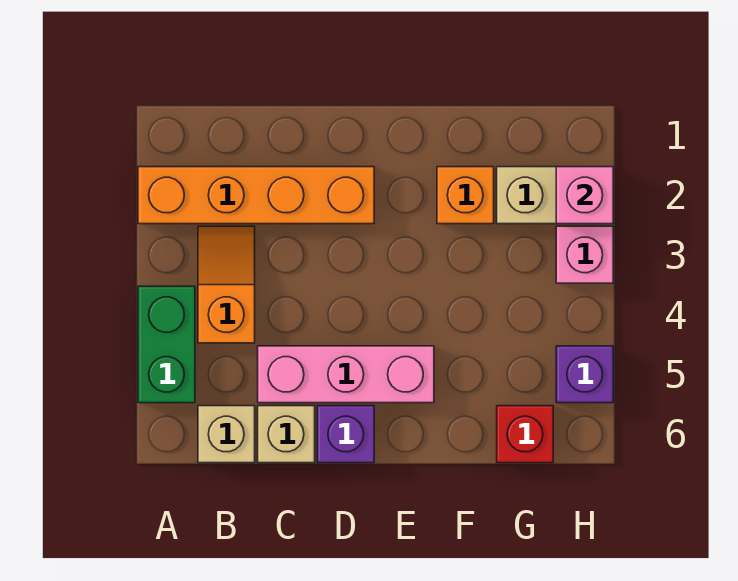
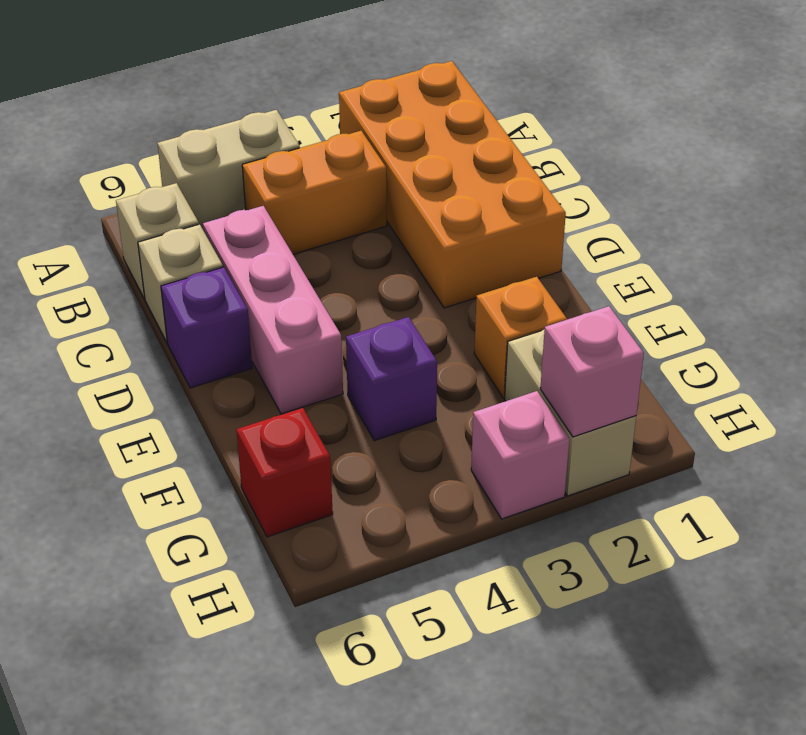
orange 1x4 brick [138,167,374,224] -> orange 2x4 brick [339,61,566,308]
green 1x2 brick [138,286,195,403] -> tan 1x2 brick [157,110,300,229]
orange 1x2 slope [198,226,255,343] -> orange 1x2 brick [242,131,387,254]
purple 1x1 brick [556,346,613,403] -> purple 1x1 brick moved to [346,317,437,441]

